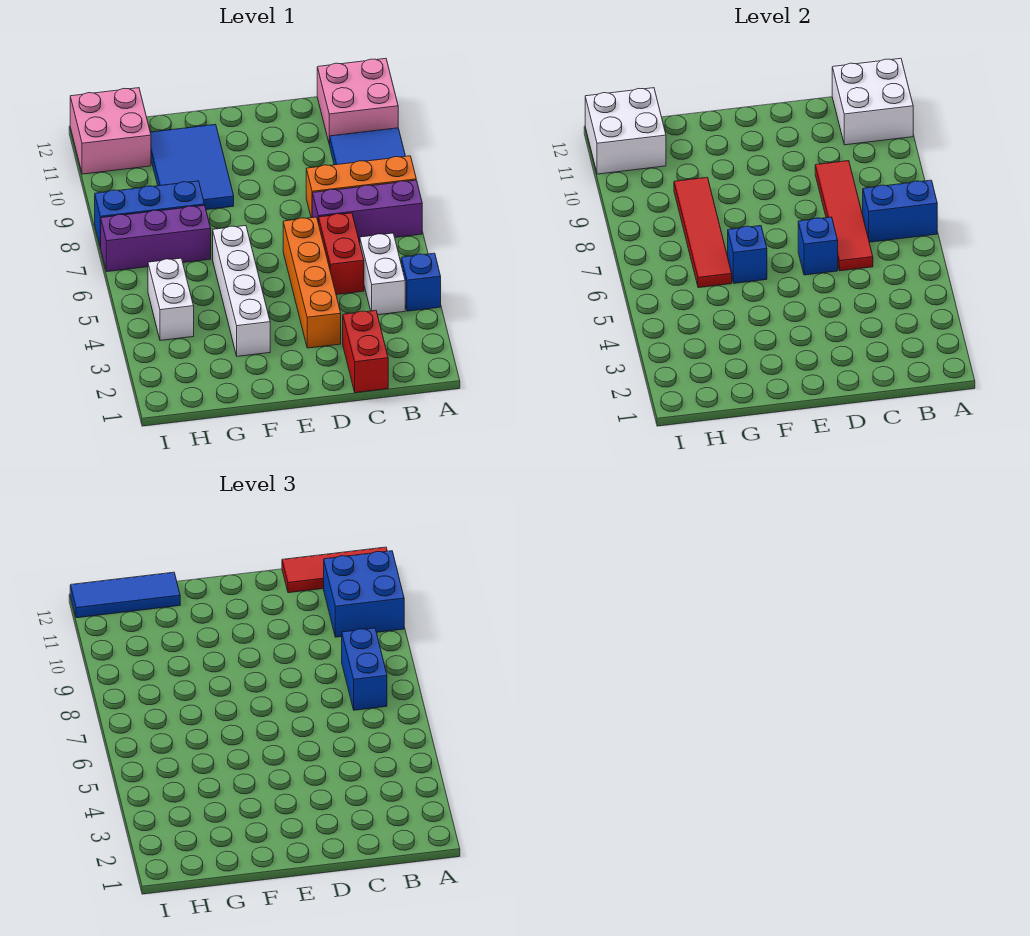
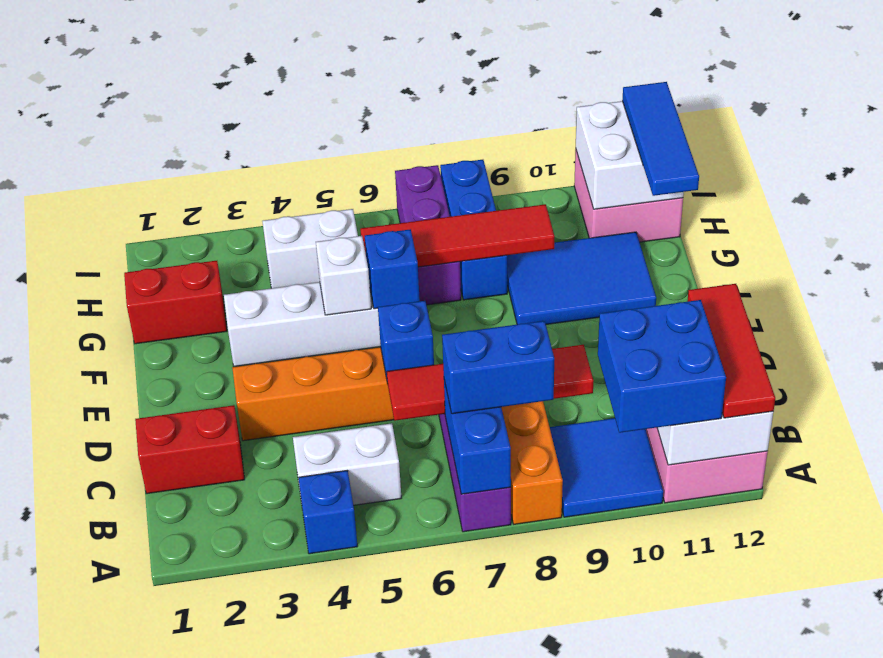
red 1x2 brick [319,213,364,295] -> red 1x2 brick moved to [124,261,227,344]
none -> white 1x1 brick [316,236,371,315]

